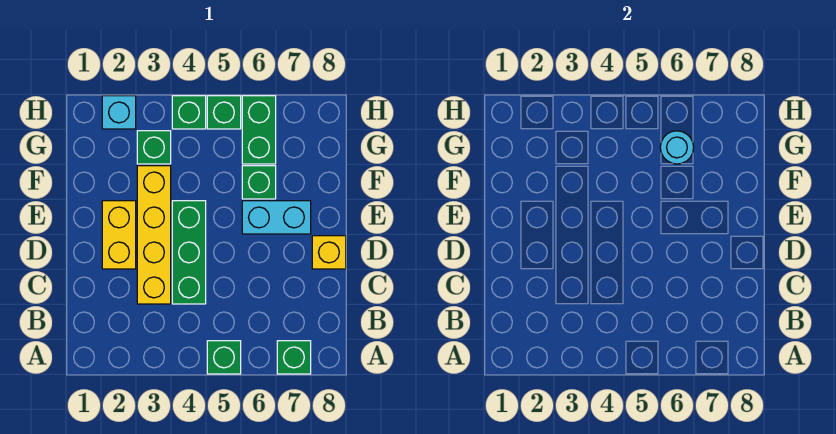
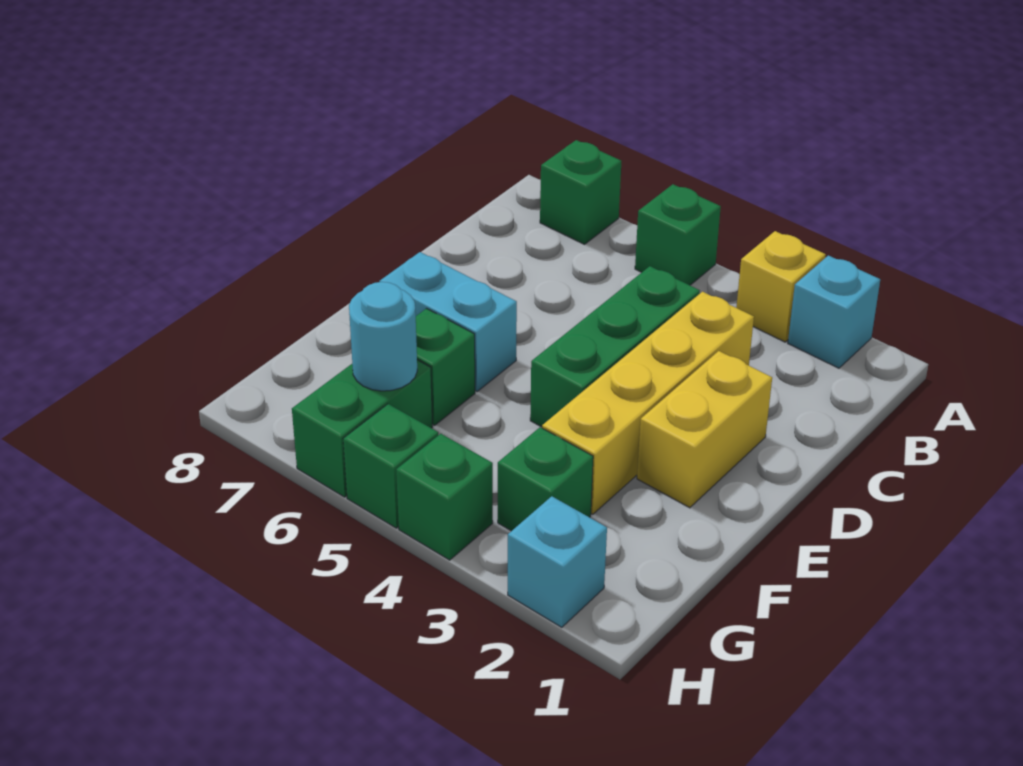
none -> cyan 1x1 brick [788,255,880,368]
yellow 1x1 brick [312,236,346,269] -> yellow 1x1 brick moved to [736,231,826,342]

